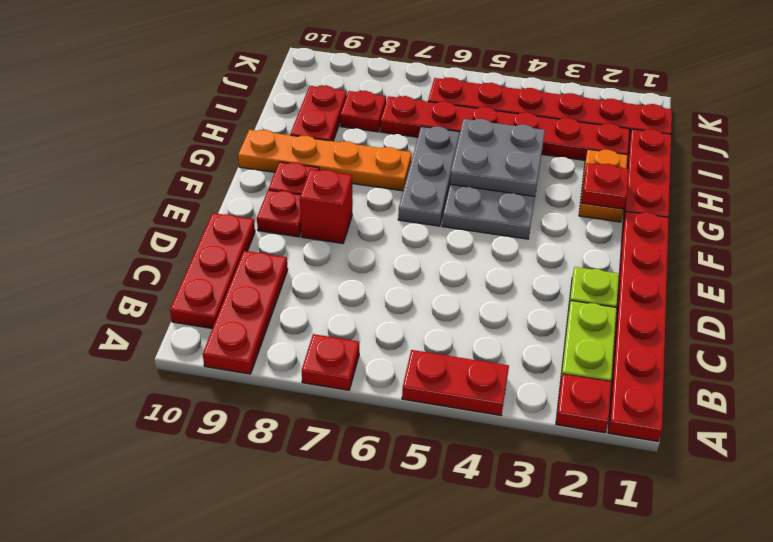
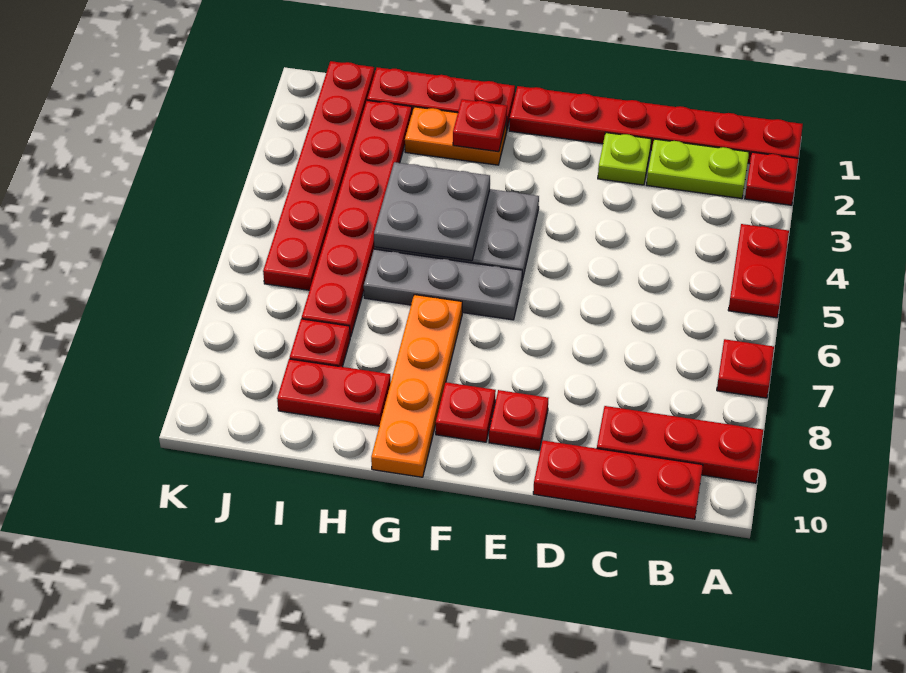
red 1x1 brick [300,169,352,243] -> none

